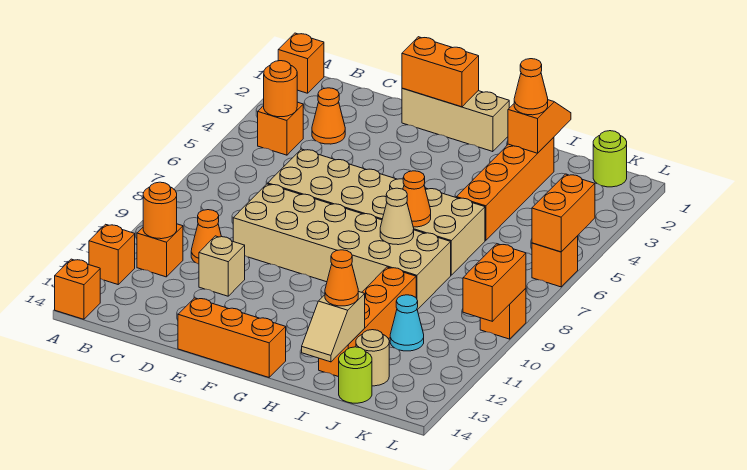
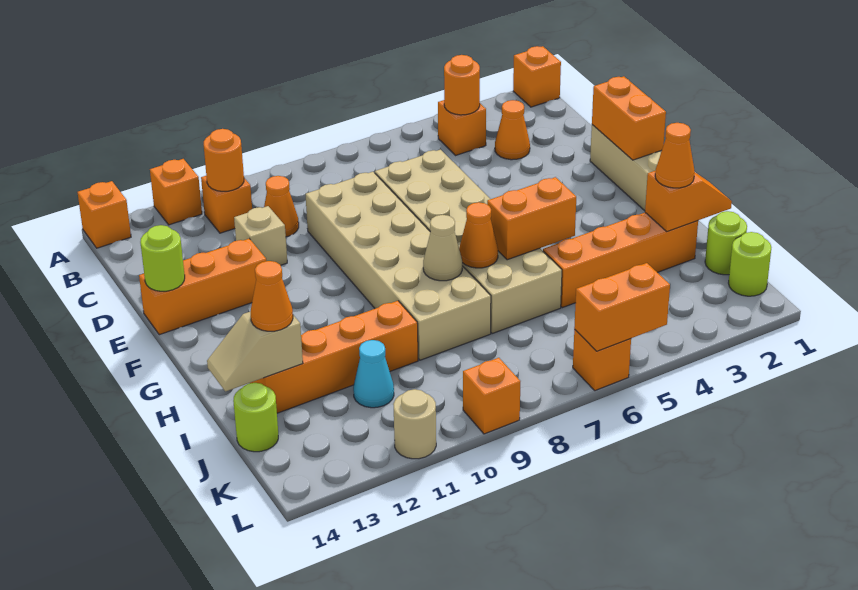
orange 1x3 brick [178,298,286,377] -> orange 1x3 brick turned to [139,239,266,335]
none -> lime 1x1 round brick [140,225,185,291]
none -> lime 1x1 round brick [705,211,747,275]
tan 1x1 round brick [356,330,389,386] -> tan 1x1 round brick moved to [393,389,436,459]
orange 1x2 brick [463,244,526,321] -> orange 1x2 brick moved to [487,177,576,260]

